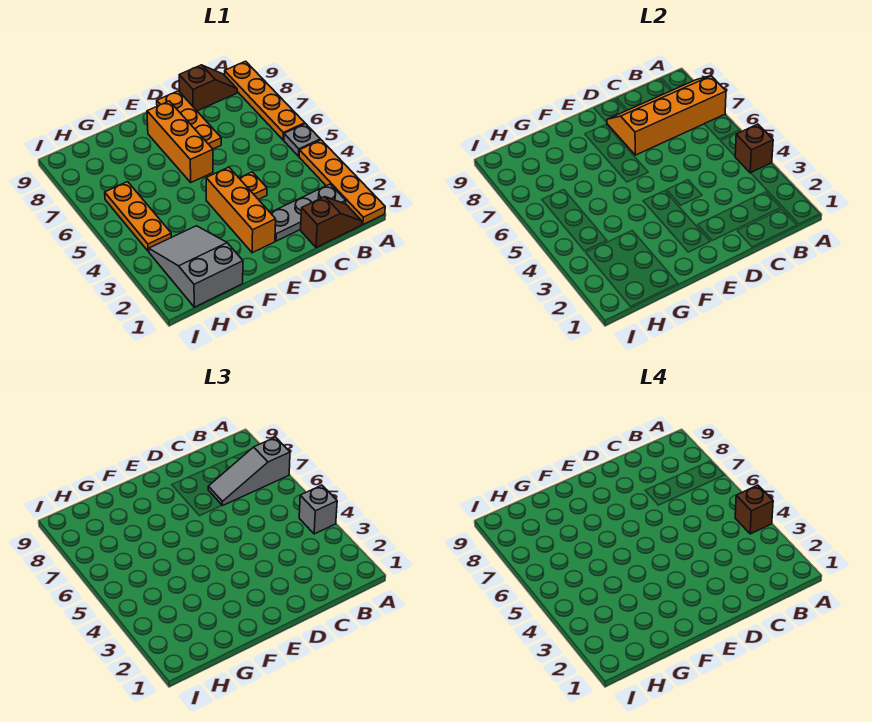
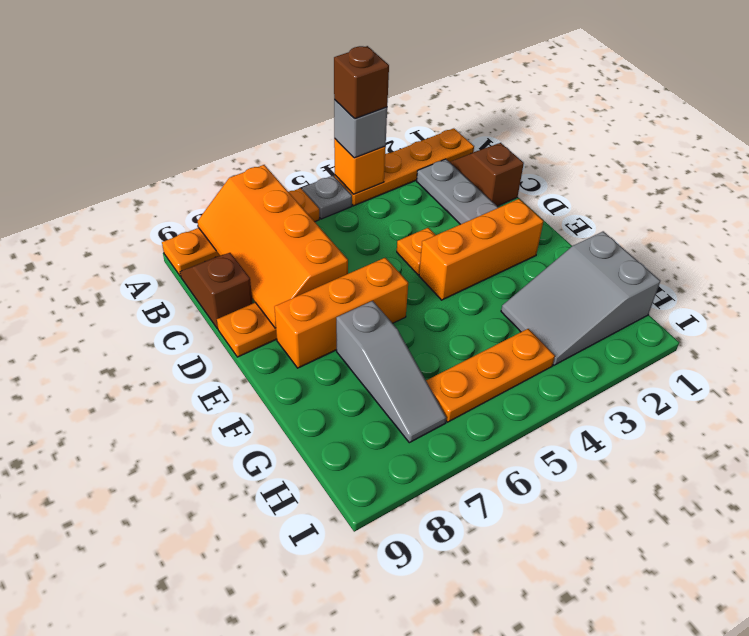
brown 1x1 brick [735,124,773,173] -> orange 1x1 brick [334,139,386,194]
grey 1x3 slope [208,437,290,506] -> grey 1x3 slope moved to [336,301,446,443]

